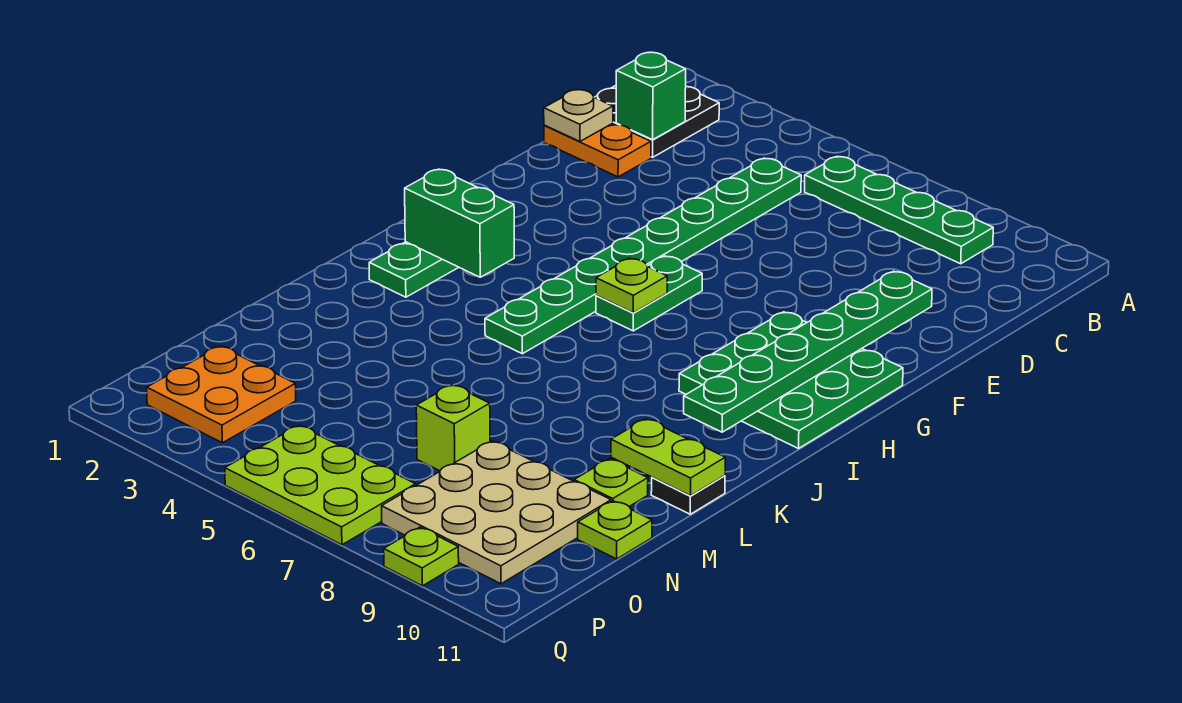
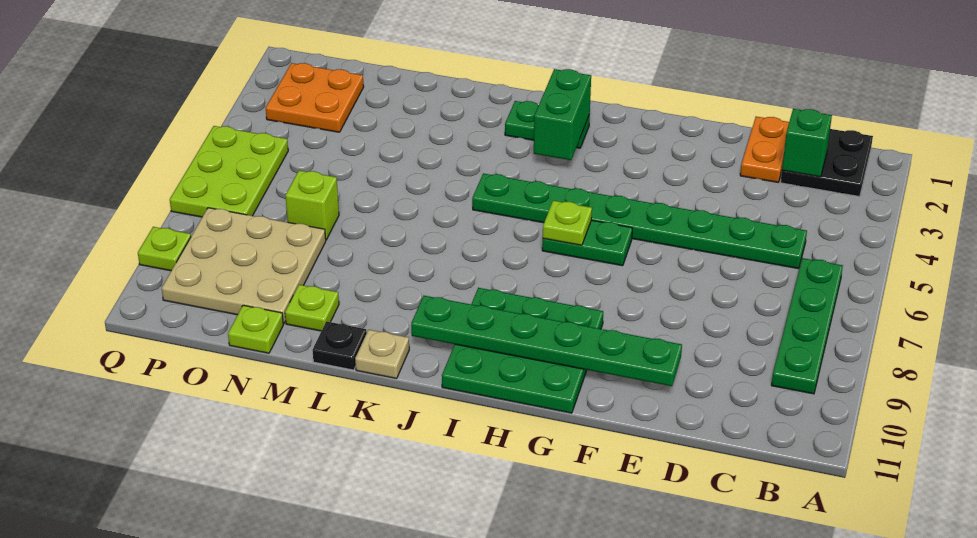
tan 1x1 plate [544,90,613,141] -> tan 1x1 plate moved to [355,330,409,379]
lime 1x2 plate [611,419,725,496] -> none

